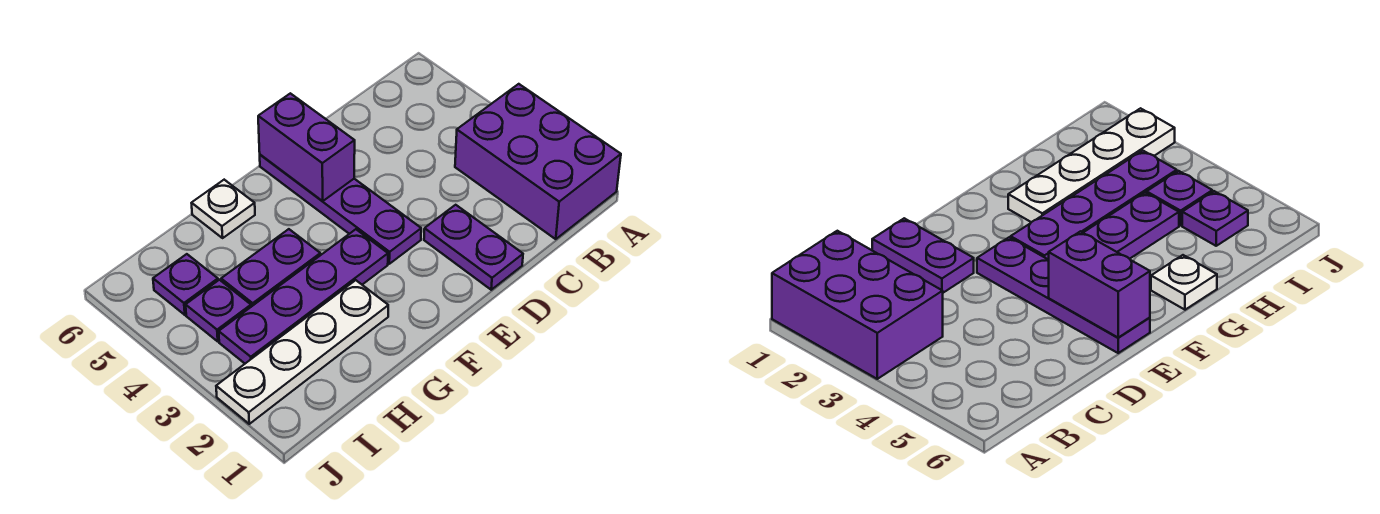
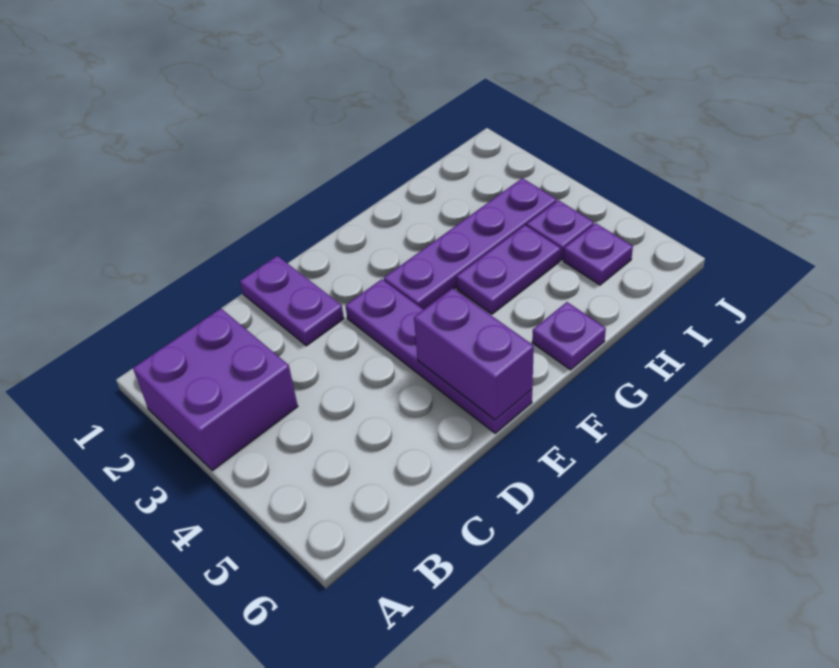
purple 2x3 brick [455,84,621,239] -> purple 2x2 brick [133,309,298,471]
white 1x4 plate [216,280,388,424] -> none
white 1x1 plate [192,180,255,238] -> purple 1x1 plate [532,302,606,370]

